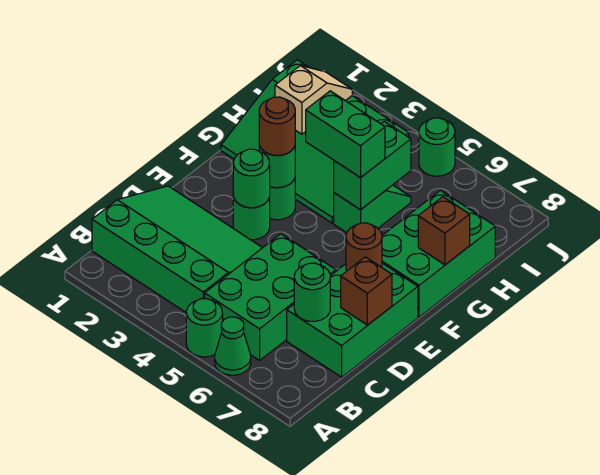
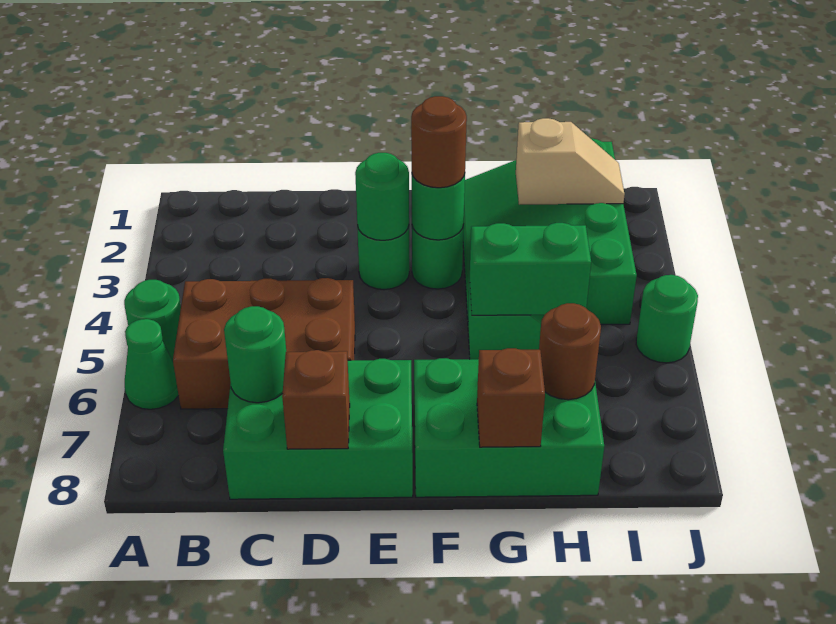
green 3x4 slope [92,186,262,312] -> none
green 2x3 brick [205,234,336,360] -> brown 2x3 brick [173,278,355,409]
brown 1x1 round brick [346,223,382,271] -> brown 1x1 round brick moved to [539,303,601,400]
green 1x2 brick [306,91,385,178] -> none

